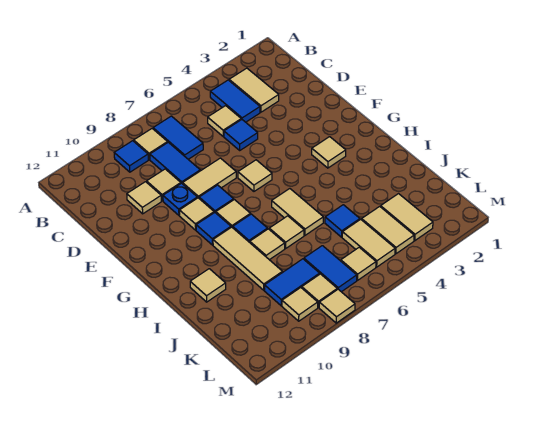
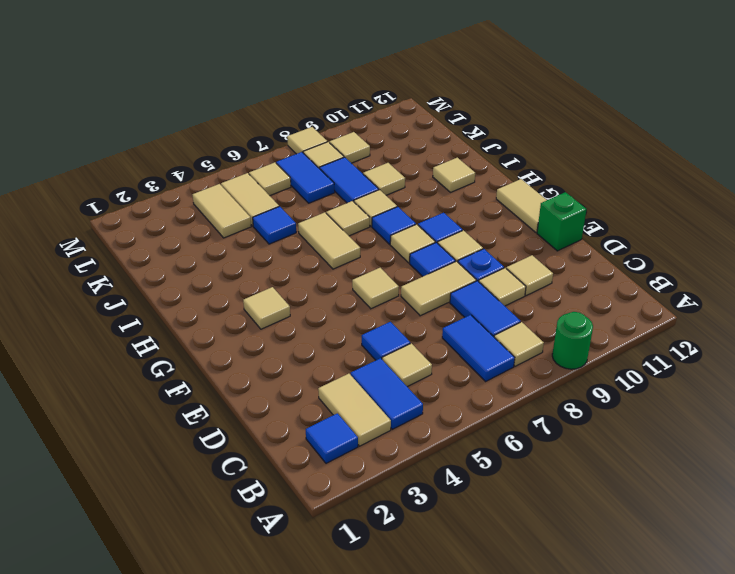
none -> green 1x1 round brick [552,312,593,369]
blue 1x1 tile [114,141,148,172] -> blue 1x1 tile moved to [306,413,358,463]
none -> green 1x1 brick [537,192,587,251]
tan 1x3 tile [213,227,283,290] -> tan 1x1 tile [363,163,405,195]
tan 1x2 tile [381,194,433,241] -> tan 1x2 tile moved to [496,179,547,233]
blue 1x2 tile [265,259,320,306] -> blue 1x2 tile turned to [320,157,379,203]

